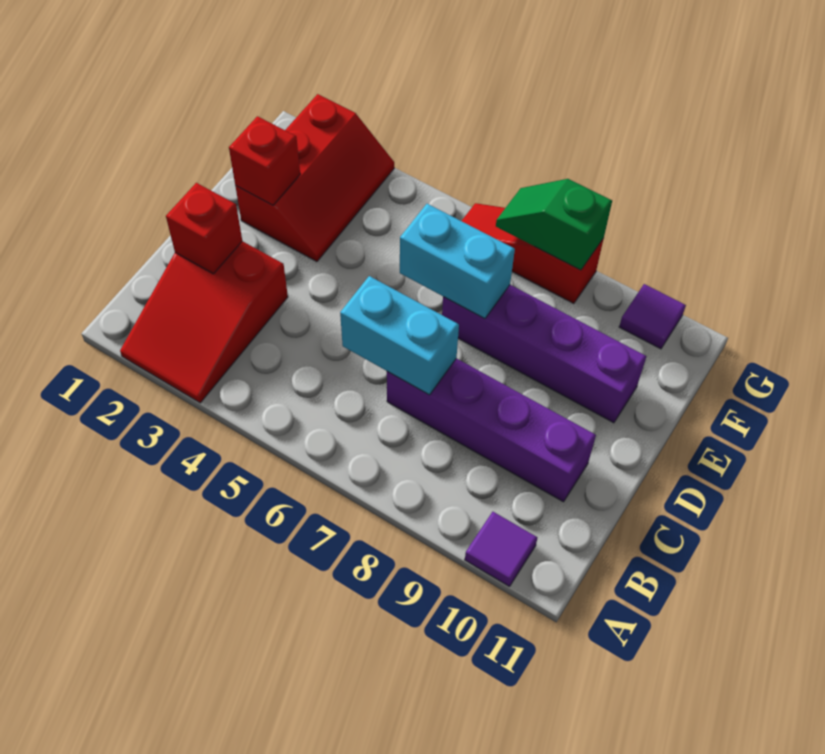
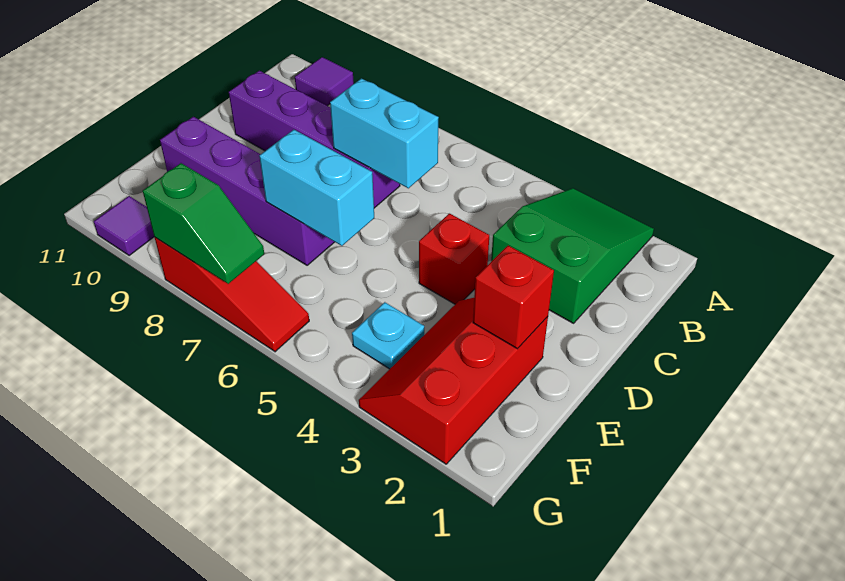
red 2x3 slope [120,241,288,403] -> green 2x3 slope [491,188,654,323]
red 1x1 brick [166,183,242,274] -> red 1x1 brick moved to [419,213,489,304]
none -> cyan 1x1 plate [352,302,424,369]

